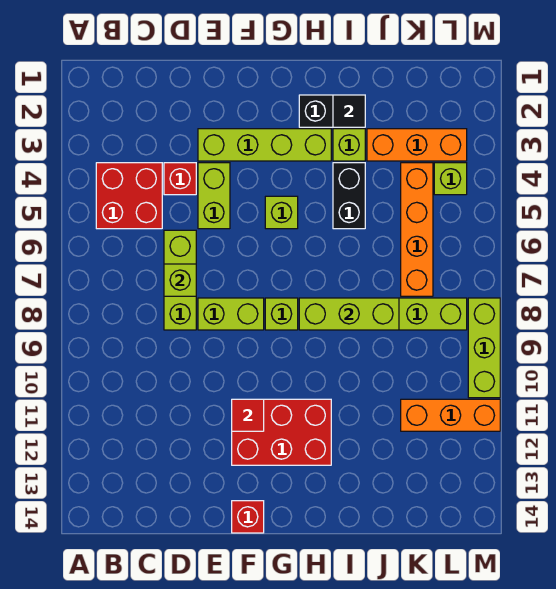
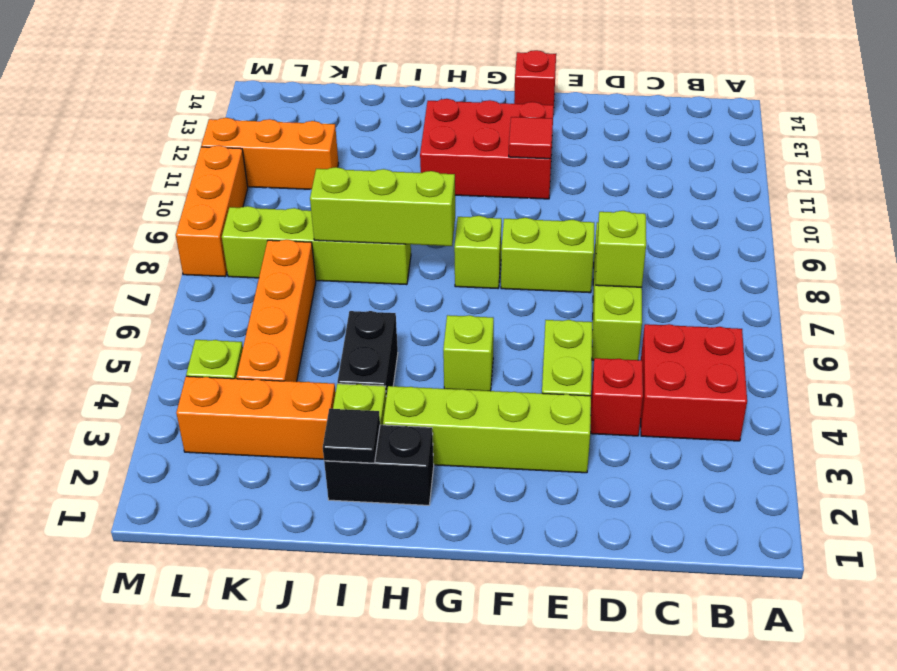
lime 1x3 brick [468,298,500,398] -> orange 1x3 brick [176,146,248,277]

